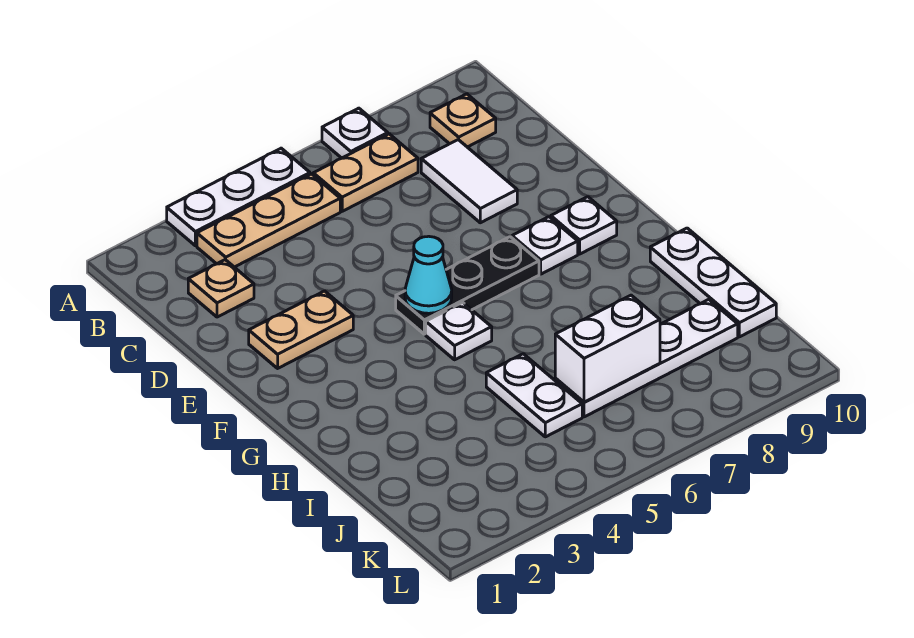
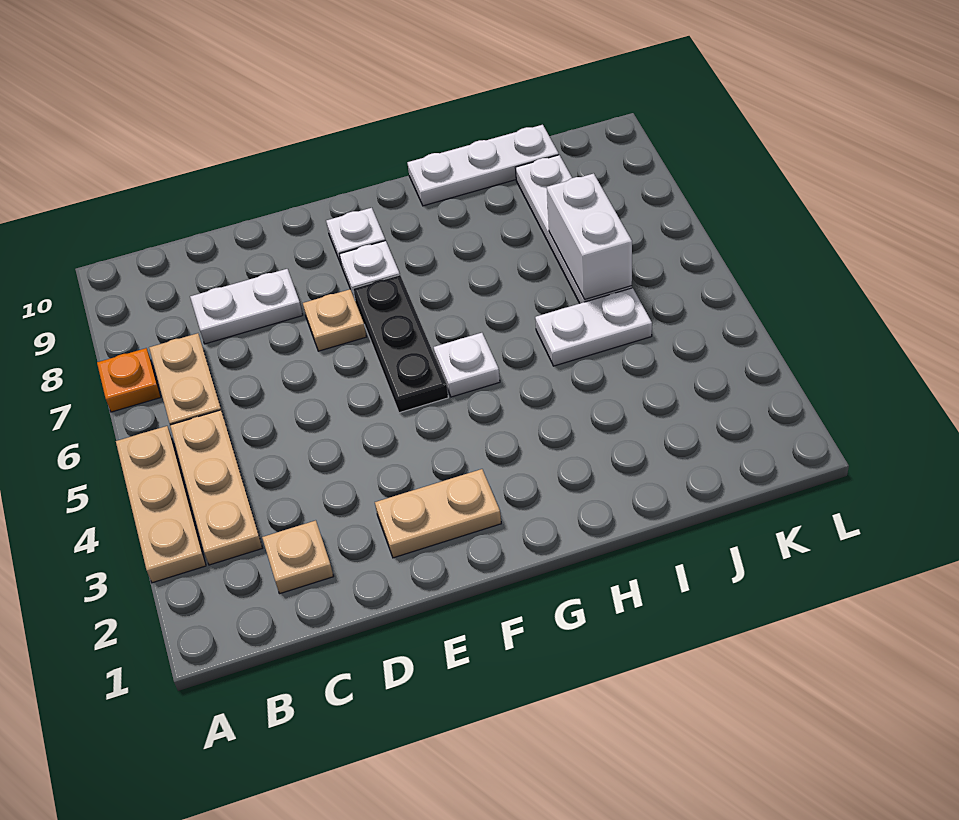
white 1x3 plate [167,148,310,246] -> tan 1x3 plate [116,426,206,583]
white 1x1 plate [322,108,388,158] -> orange 1x1 plate [97,348,161,412]
tan 1x1 plate [430,94,496,147] -> tan 1x1 plate moved to [303,289,366,351]
white 1x2 tile [421,140,517,223] -> white 1x2 plate [190,269,303,344]
tan 1x2 plate [249,291,353,368] -> tan 1x2 plate turned to [375,469,501,558]
cyan 1x1 cone [405,236,452,313] -> none

